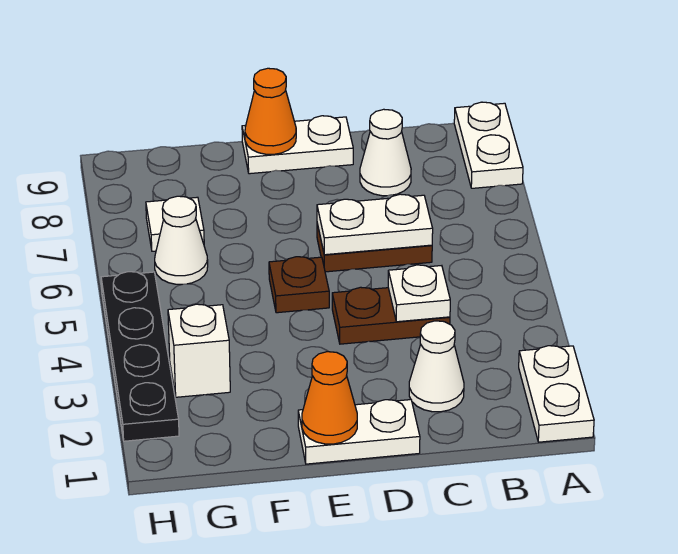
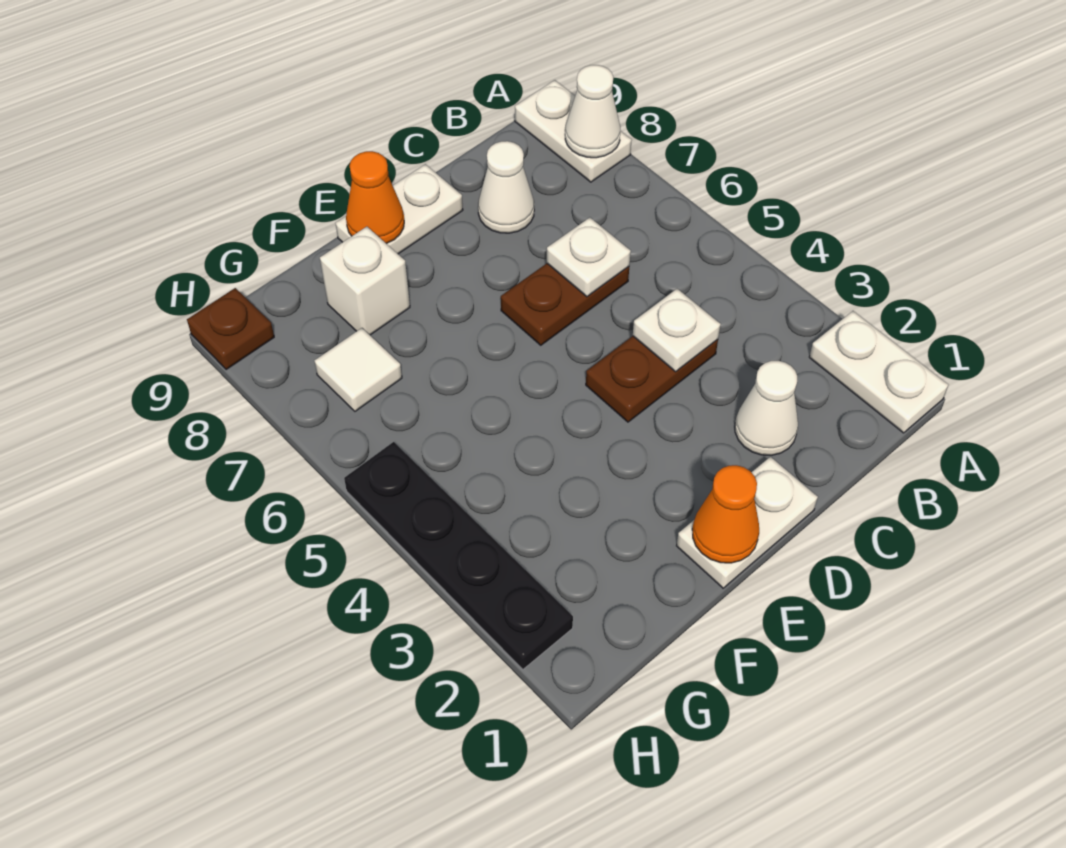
white 1x2 plate [317,194,433,255] -> white 1x1 plate [547,217,631,297]
brown 1x1 plate [269,257,329,313] -> brown 1x1 plate moved to [187,288,274,370]
white 1x1 brick [168,304,230,397] -> white 1x1 brick moved to [320,227,410,335]
white 1x1 cone [155,196,208,284] -> white 1x1 cone moved to [565,65,620,158]

